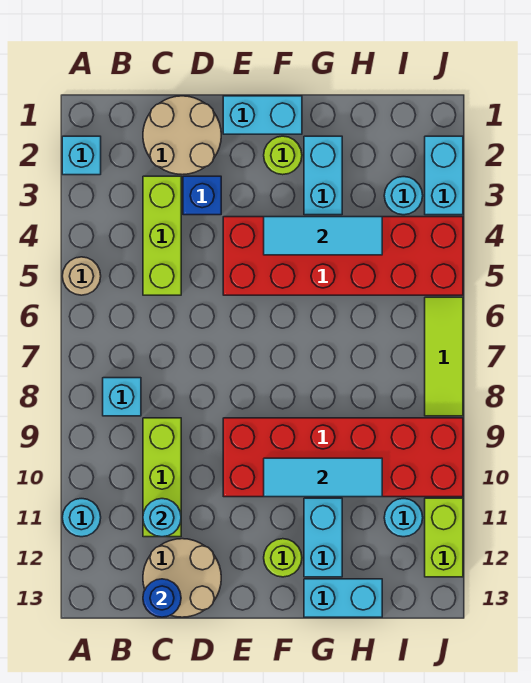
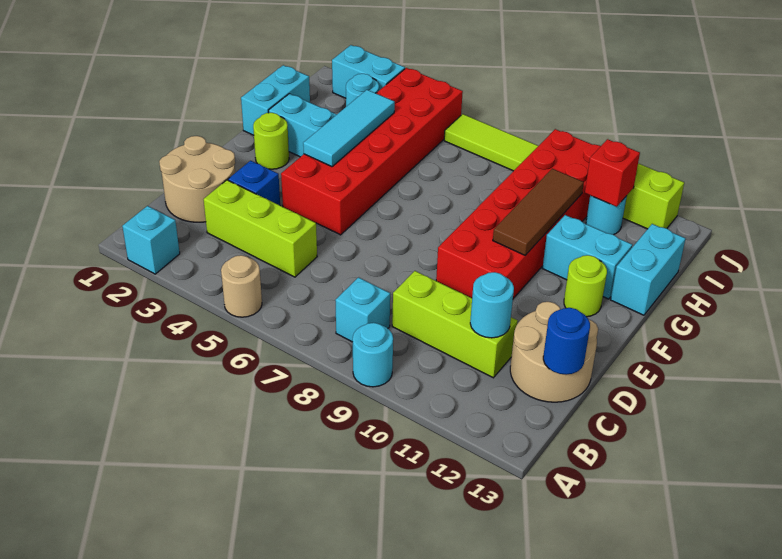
cyan 1x1 round brick [62,499,101,537] -> cyan 1x1 round brick moved to [353,323,393,387]
cyan 1x2 brick [223,96,302,134] -> cyan 1x2 brick moved to [241,65,310,135]
cyan 1x3 tile [264,458,382,497] -> brown 1x3 tile [493,169,584,255]
none -> red 1x1 brick [585,139,640,207]

